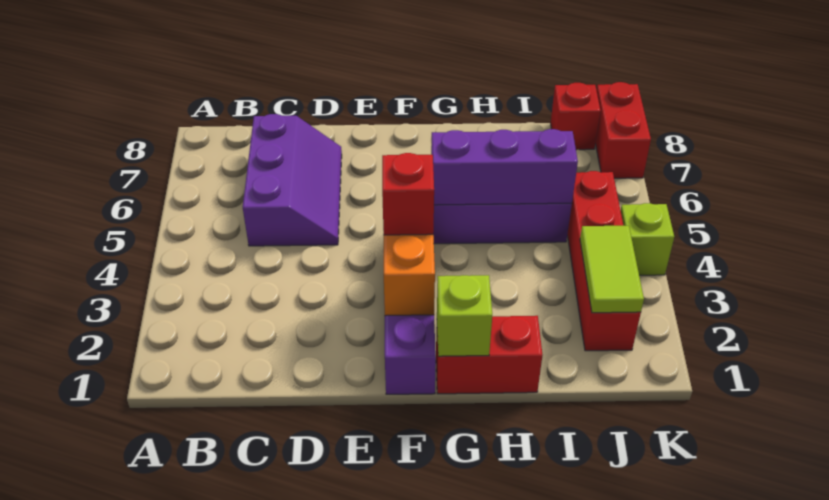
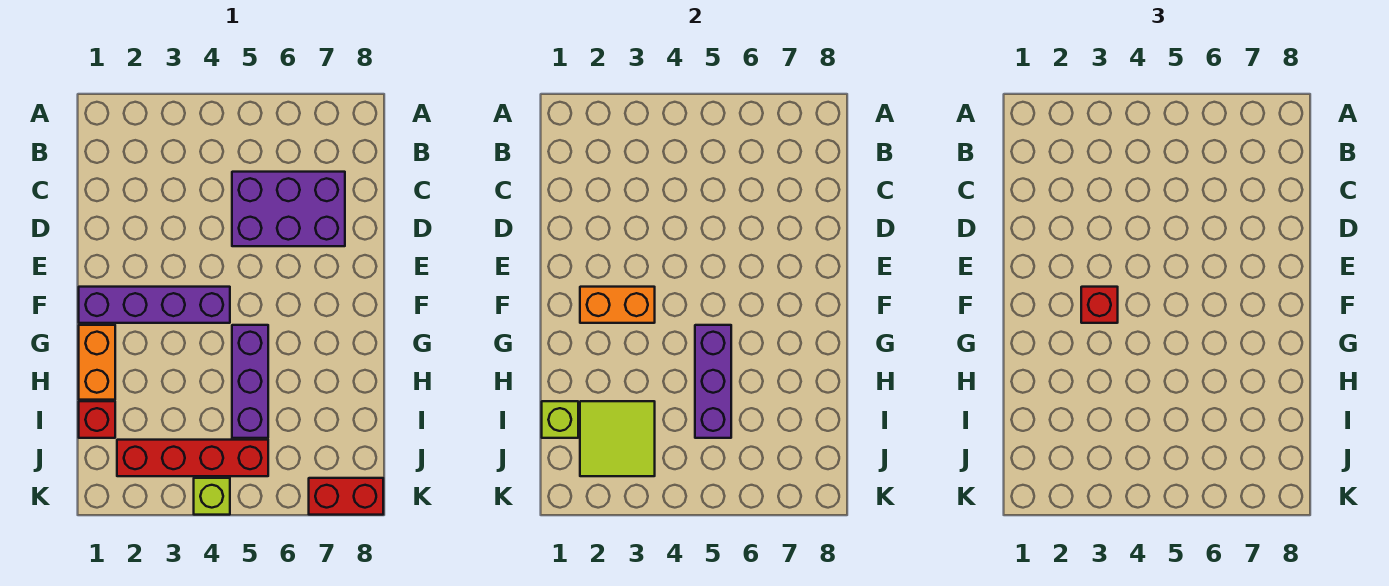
purple 2x3 slope [243,114,342,246] -> purple 2x3 brick [232,172,345,246]
red 1x2 brick [436,316,542,394] -> orange 1x2 brick [79,325,115,400]
lime 1x1 brick [437,275,492,356] -> lime 1x1 brick moved to [542,401,578,438]
lime 1x2 tile [580,226,644,313] -> lime 2x2 tile [580,401,655,476]
red 1x1 brick [551,83,601,150] -> red 1x1 brick moved to [79,401,115,438]

